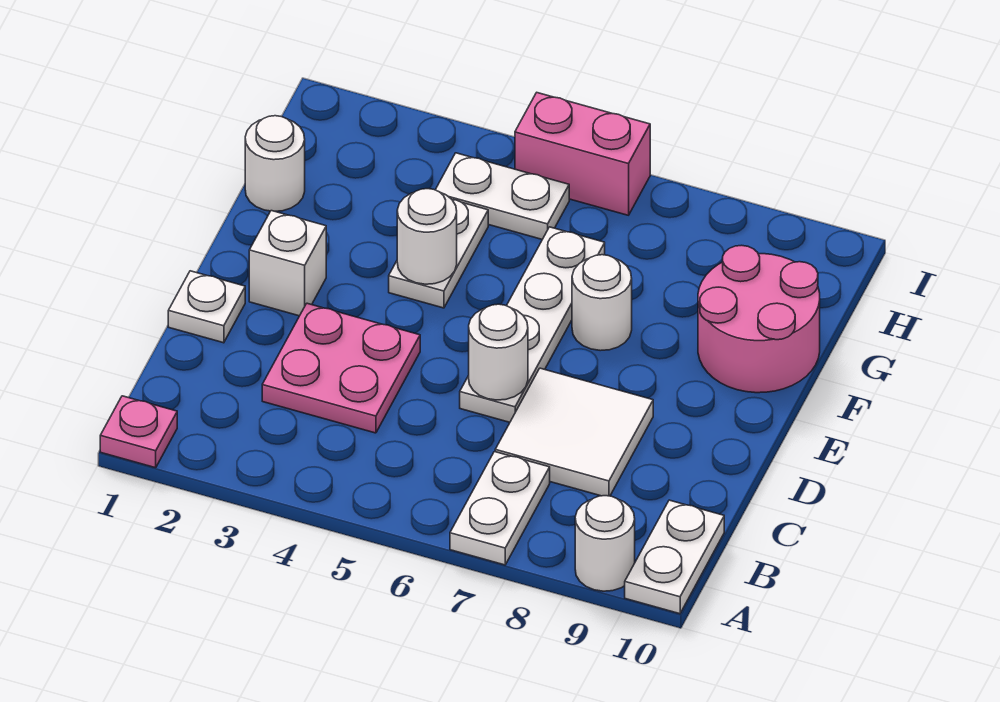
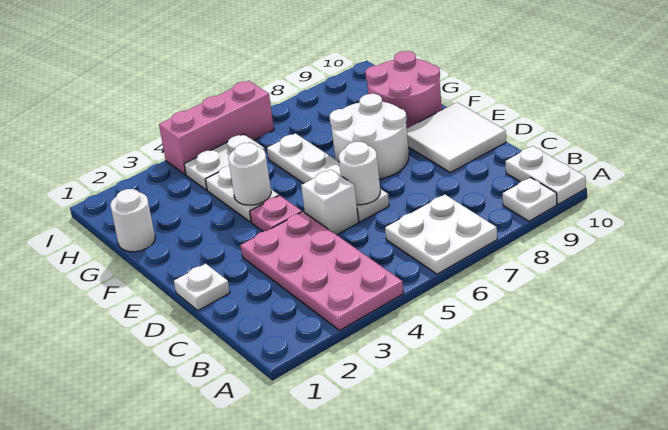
pink 1x1 plate [100,396,177,468] -> pink 1x1 plate moved to [250,195,302,231]
white 1x2 plate [450,452,550,565] -> white 2x2 plate [385,195,497,274]
white 1x1 round brick [575,496,635,591] -> white 1x1 plate [503,178,557,221]
pink 2x2 plate [262,303,420,433] -> pink 2x4 plate [240,212,404,330]
white 2x2 tile [495,368,653,496] -> white 2x2 tile moved to [407,102,506,173]
white 1x1 brick [249,211,326,316] -> white 1x1 brick moved to [301,170,359,235]
white 1x1 round brick [572,255,632,351] -> white 2x2 round brick [330,94,409,179]
pink 1x2 brick [515,93,650,215] -> pink 1x3 brick [159,81,274,175]

